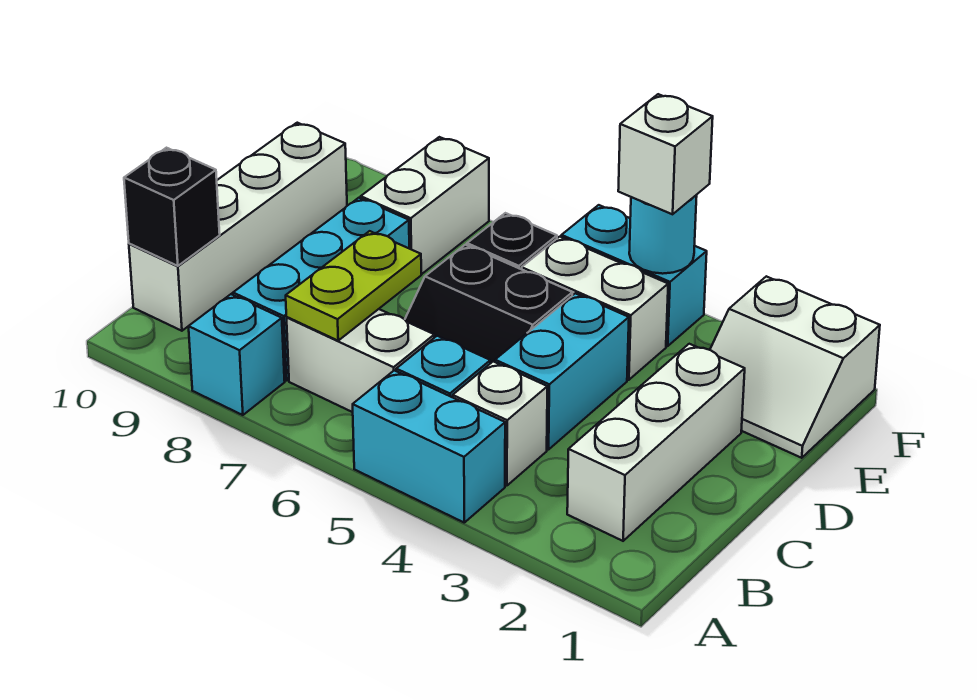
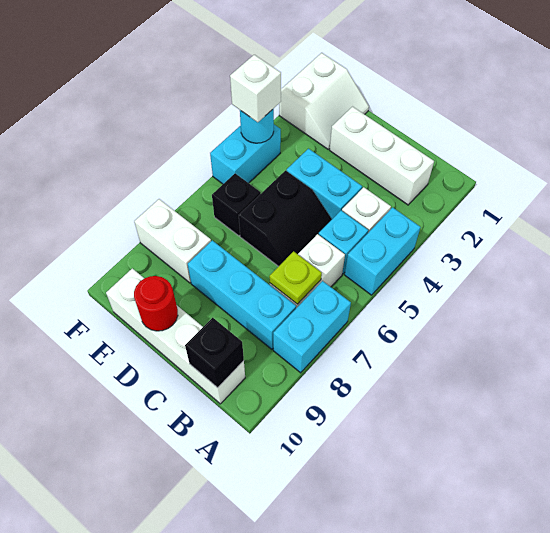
cyan 1x1 brick [188,294,285,415] -> cyan 1x2 brick [273,281,351,373]
lime 1x2 plate [286,231,421,341] -> lime 1x1 plate [269,251,322,304]
none -> red 1x1 round brick [134,276,178,331]
white 1x2 brick [522,237,668,380] -> none

